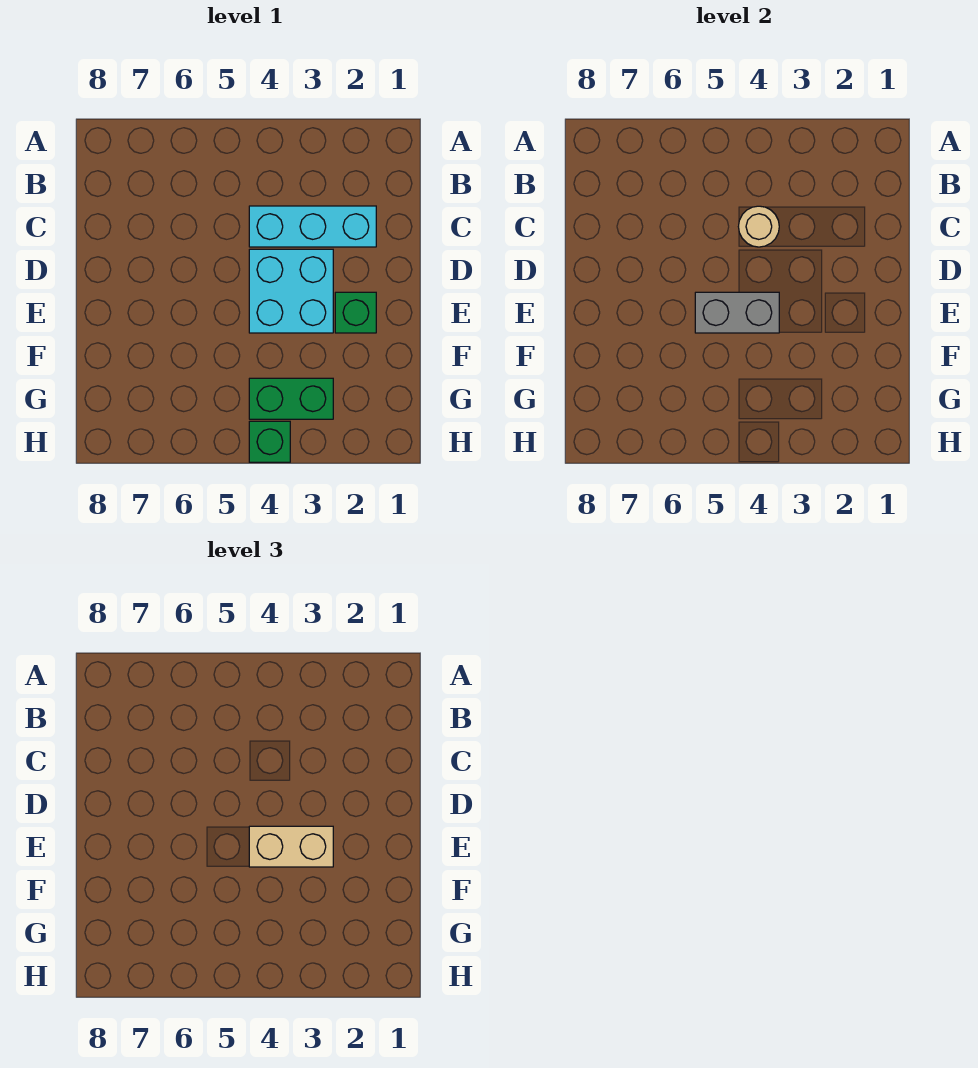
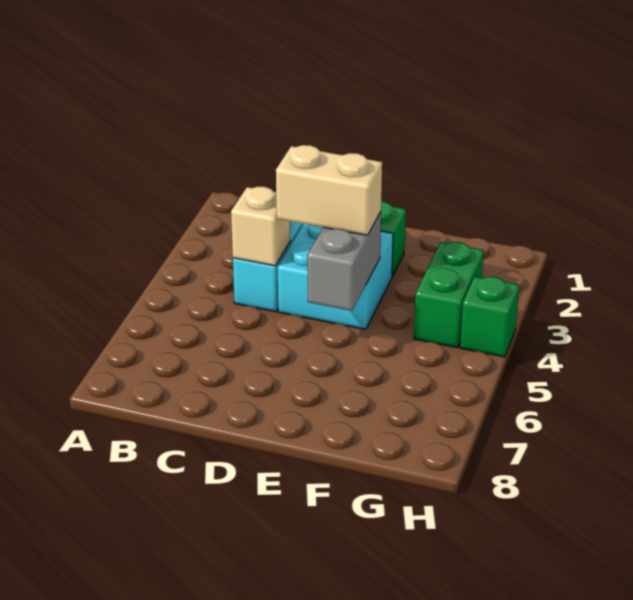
tan 1x1 round brick [738,206,779,247] -> tan 1x1 brick [231,187,290,266]
tan 1x2 brick [249,826,333,867] -> tan 1x2 brick turned to [276,145,382,235]

